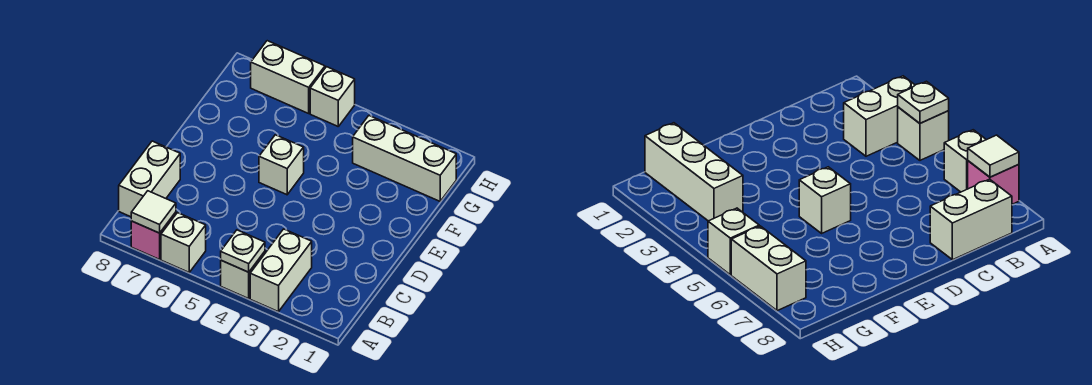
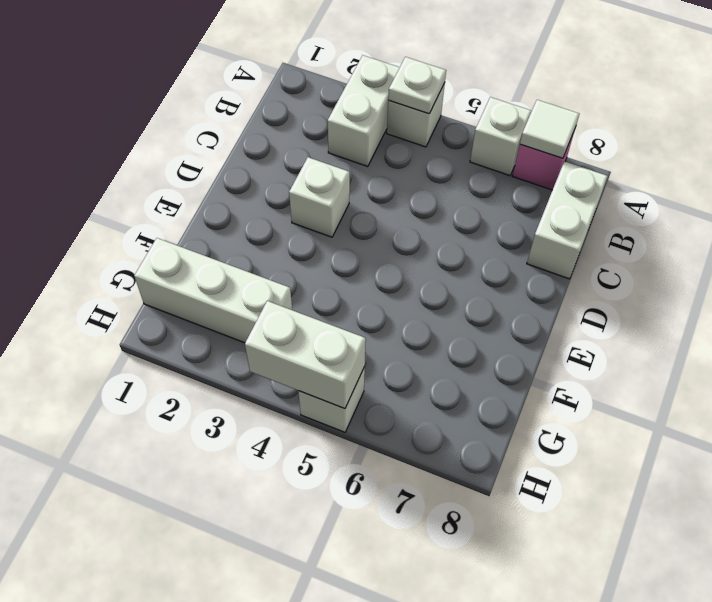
white 1x1 brick [259,135,304,195] -> white 1x1 brick moved to [289,157,350,237]
white 1x2 brick [251,41,325,113] -> white 1x2 brick moved to [245,301,366,409]

